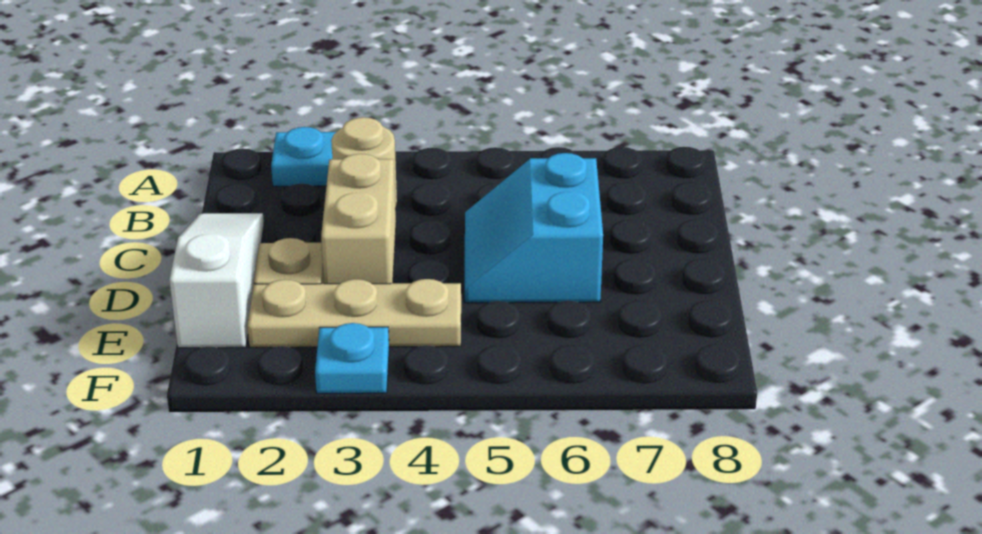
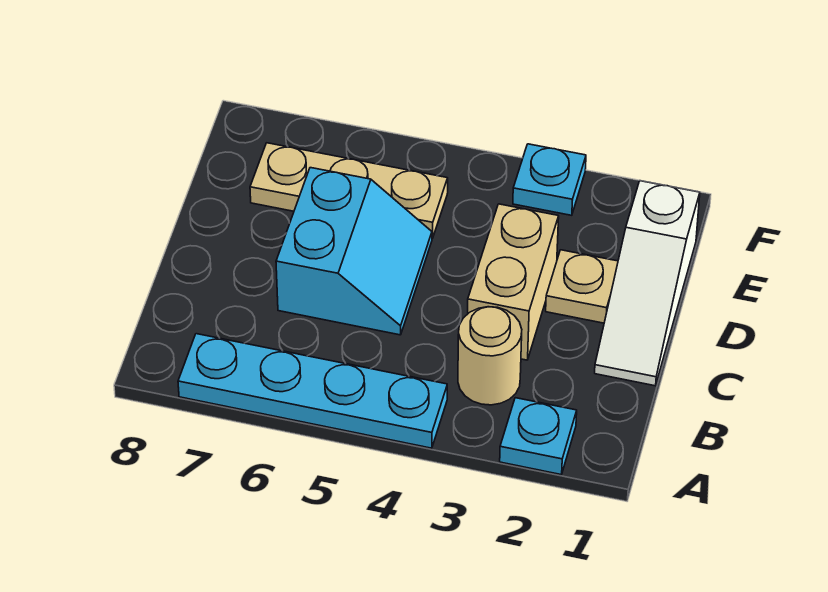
none -> cyan 1x4 plate [178,334,447,448]
tan 1x3 plate [247,279,461,347] -> tan 1x3 plate moved to [250,143,448,238]

